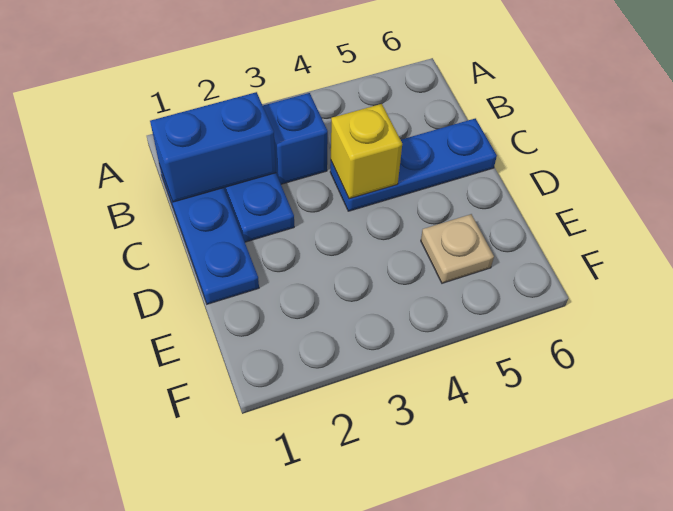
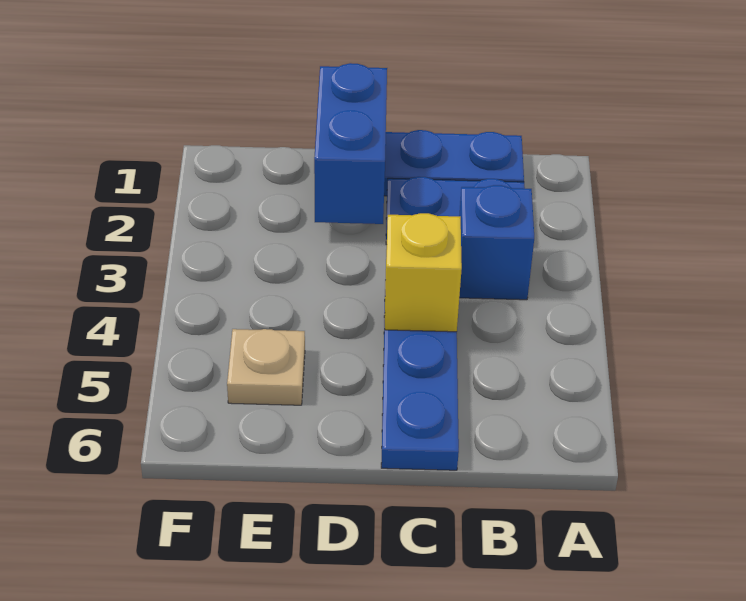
blue 1x2 brick [150,92,276,202] -> blue 1x2 brick moved to [314,63,387,224]

